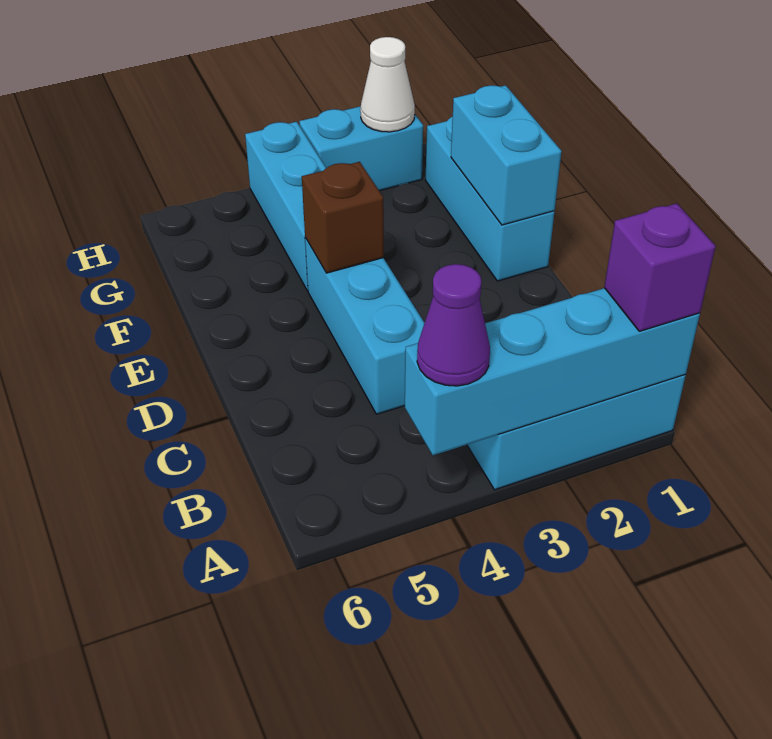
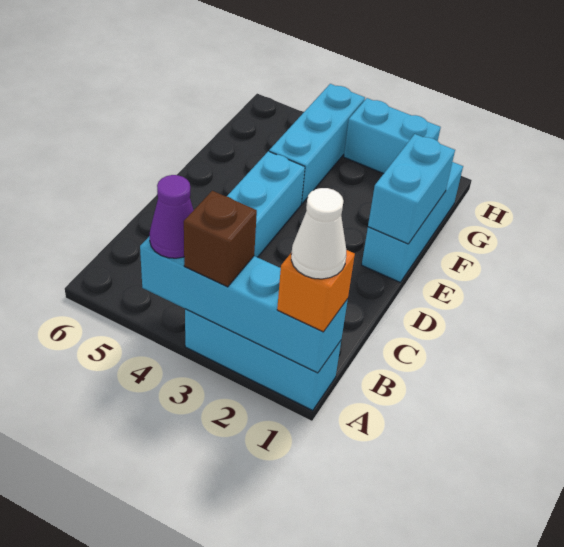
purple 1x1 brick [604,204,716,331] -> orange 1x1 brick [277,250,355,332]
brown 1x1 brick [302,162,384,273] -> brown 1x1 brick moved to [184,191,257,287]
white 1x1 cone [360,37,415,132] -> white 1x1 cone moved to [291,188,346,279]

